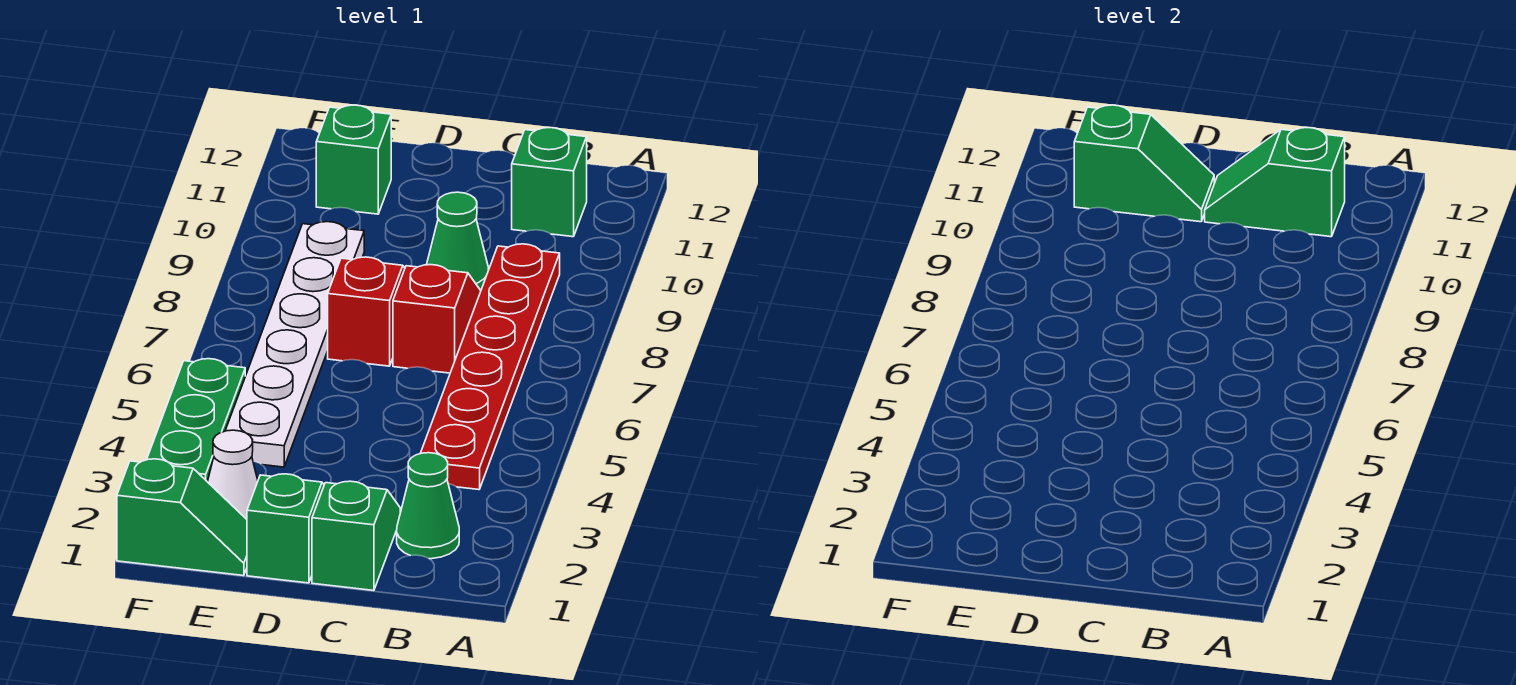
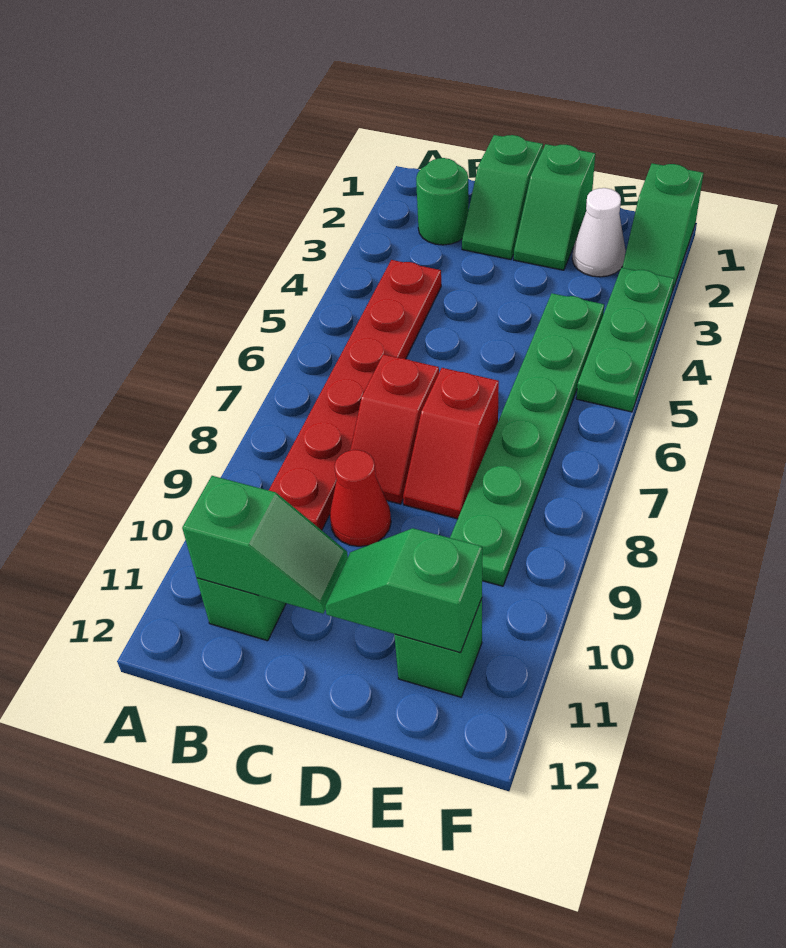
green 1x1 cone [397,453,459,559] -> green 1x1 round brick [416,158,469,245]
green 1x1 cone [427,192,489,290] -> red 1x1 cone [330,450,391,546]
green 1x2 slope [117,459,247,576] -> green 1x2 slope turned to [622,163,704,292]
white 1x6 plate [225,222,364,467] -> green 1x6 plate [450,293,604,586]

